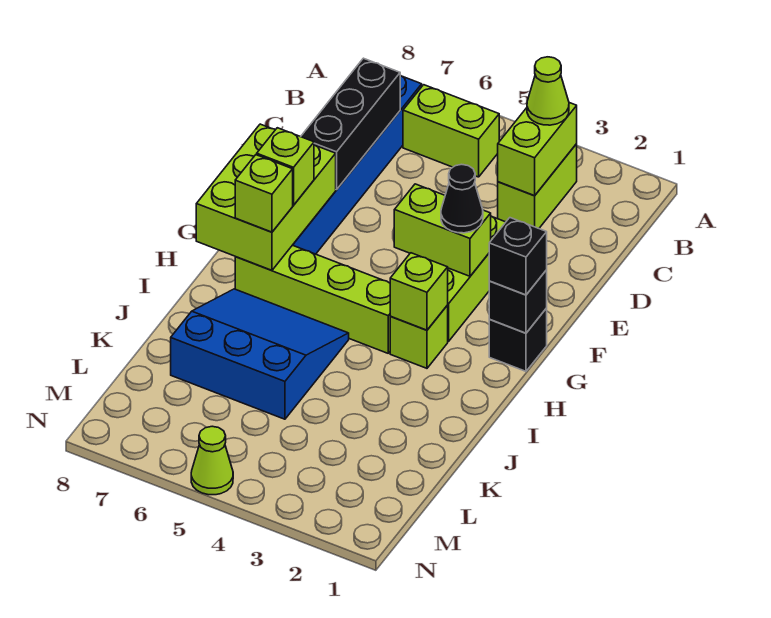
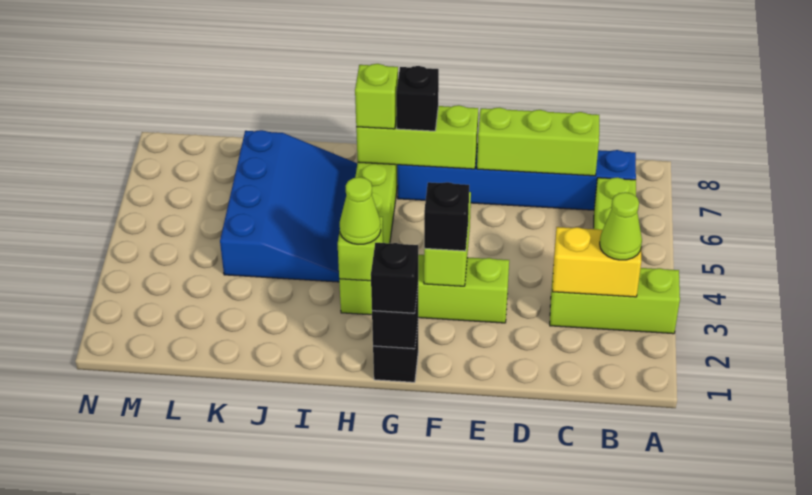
lime 1x2 brick [498,144,577,228] -> lime 1x3 brick [550,264,680,334]
lime 1x2 brick [498,103,577,196] -> yellow 1x2 brick [552,227,641,297]
black 1x3 brick [301,58,400,190] -> lime 1x3 brick [477,108,599,176]
black 1x1 cone [441,164,483,233] -> black 1x1 brick [424,182,469,251]
lime 2x3 brick [196,124,336,270] -> lime 1x3 brick [356,105,478,169]
lime 1x1 brick [257,128,314,205] -> black 1x1 brick [396,66,439,131]
blue 3x3 slope [171,289,349,419] -> blue 3x4 slope [220,130,357,282]
lime 1x1 cone [191,426,233,495] -> lime 1x1 cone moved to [340,177,381,244]

